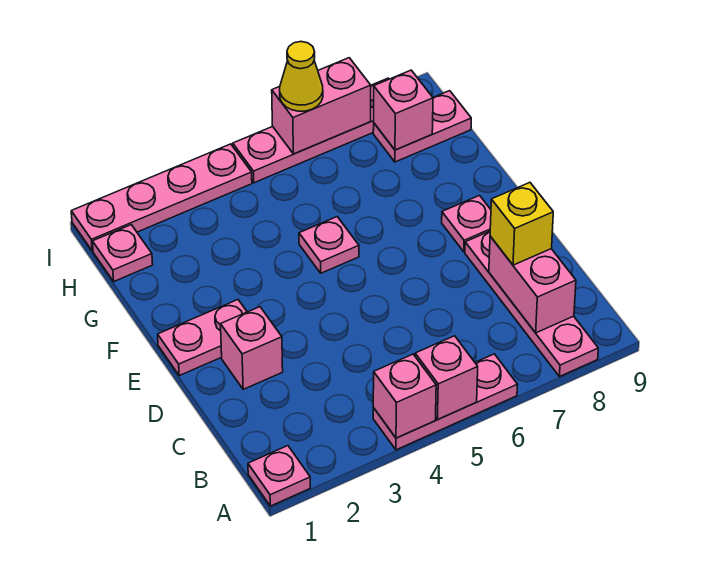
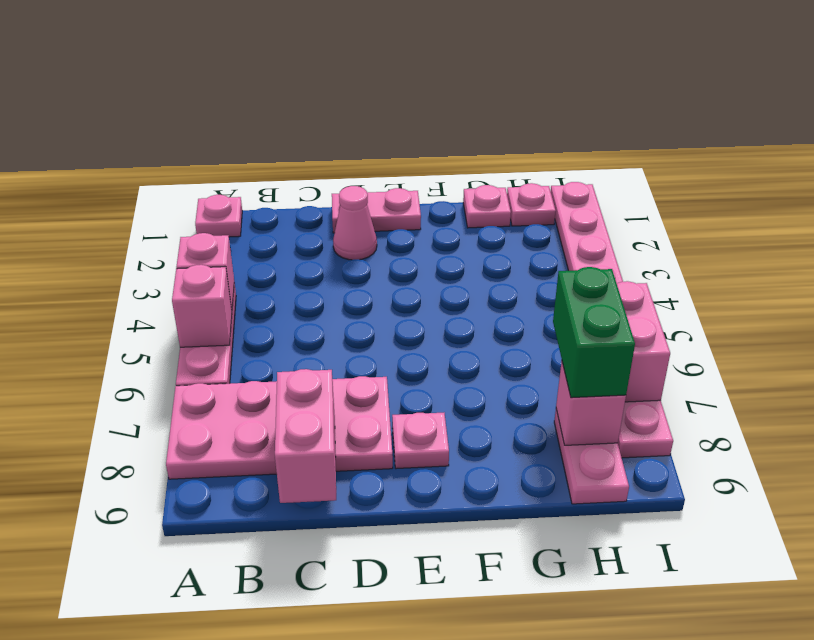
pink 1x4 plate [465,231,598,377] -> pink 2x4 plate [166,376,393,479]
pink 1x2 brick [489,236,576,333] -> pink 1x2 brick turned to [275,369,336,503]
yellow 1x1 brick [490,183,553,265] -> none
pink 1x1 brick [221,307,283,389] -> pink 1x1 cone [333,186,377,260]
pink 1x2 plate [158,300,247,376] -> pink 1x2 plate turned to [332,188,421,233]
pink 1x1 plate [299,217,359,273] -> pink 1x1 plate moved to [463,185,511,228]
none -> green 1x2 brick [553,267,635,398]
yellow 1x1 cone [280,42,323,111] -> none

